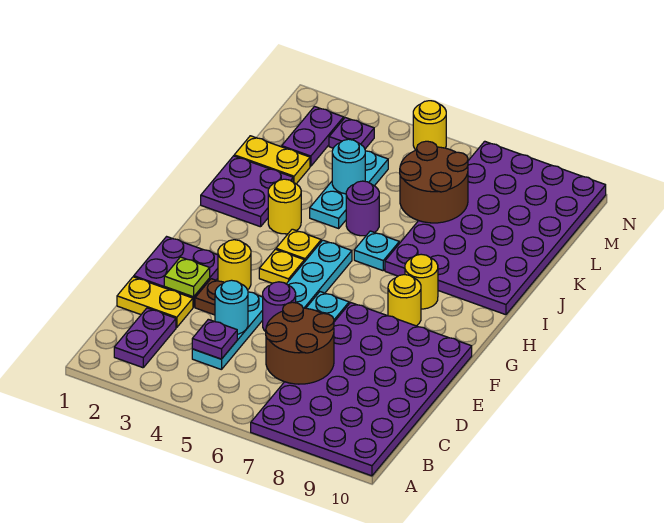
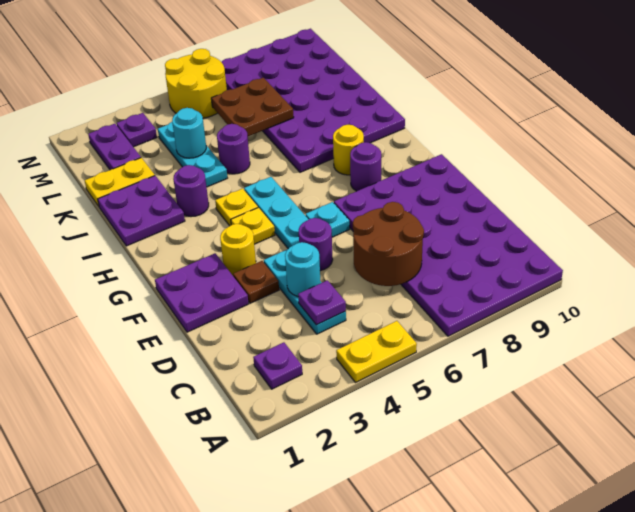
purple 1x2 plate [114,308,176,368] -> purple 1x1 plate [253,342,302,389]
yellow 1x2 plate [117,277,193,327] -> yellow 1x2 plate moved to [336,321,417,383]
lime 1x1 plate [164,257,210,297] -> none
yellow 1x1 round brick [388,275,421,326] -> purple 1x1 round brick [350,142,381,191]
yellow 1x1 round brick [268,179,301,234] -> purple 1x1 round brick [173,165,209,217]
cyan 1x1 plate [354,231,399,271] -> none
brown 2x2 round brick [400,141,468,223] -> brown 2x2 plate [211,78,294,136]
yellow 1x1 round brick [413,101,446,150] -> yellow 2x2 round brick [165,49,227,118]

